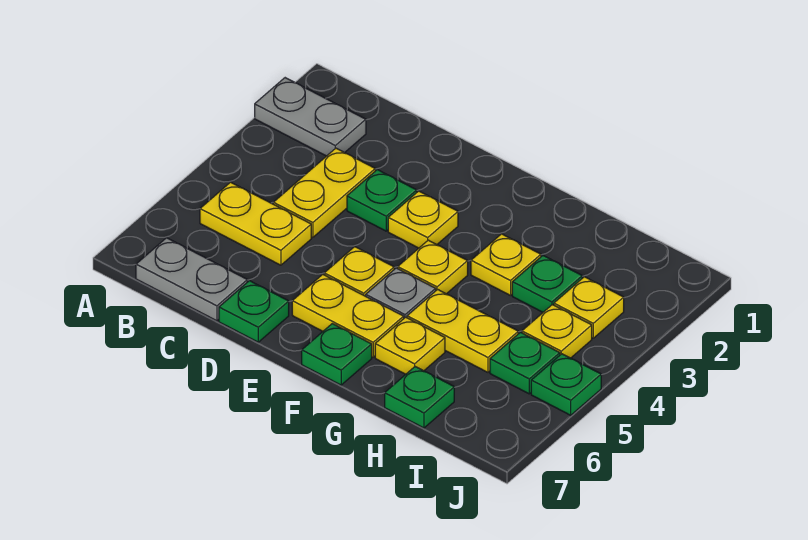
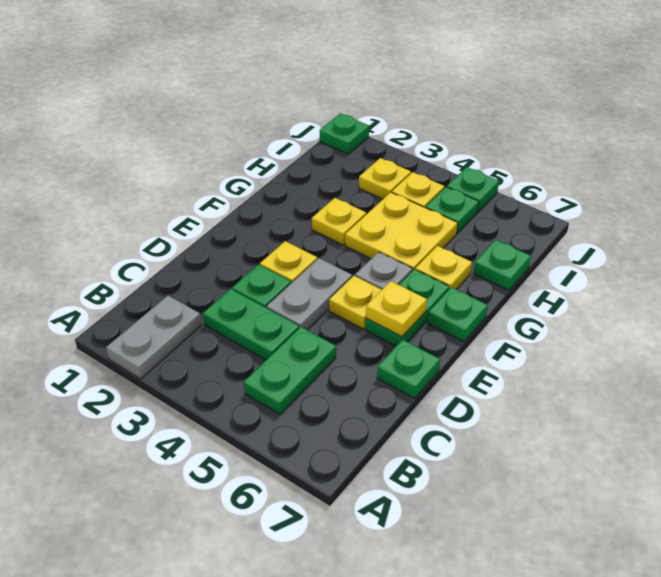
yellow 1x2 plate [200,182,311,265] -> green 1x2 plate [244,327,336,414]
grey 1x2 plate [136,238,247,321] -> grey 1x2 plate moved to [267,258,352,330]
yellow 1x2 plate [273,148,375,238] -> green 1x2 plate [203,289,299,360]
yellow 1x2 plate [292,274,404,357] -> green 1x2 plate [366,269,449,346]
yellow 1x1 plate [398,240,468,294] -> yellow 1x1 plate moved to [366,281,427,337]
yellow 1x2 plate [407,289,518,372] -> yellow 2x2 plate [345,192,458,271]
green 1x1 plate [512,256,582,312] -> green 1x1 plate moved to [320,113,369,154]

